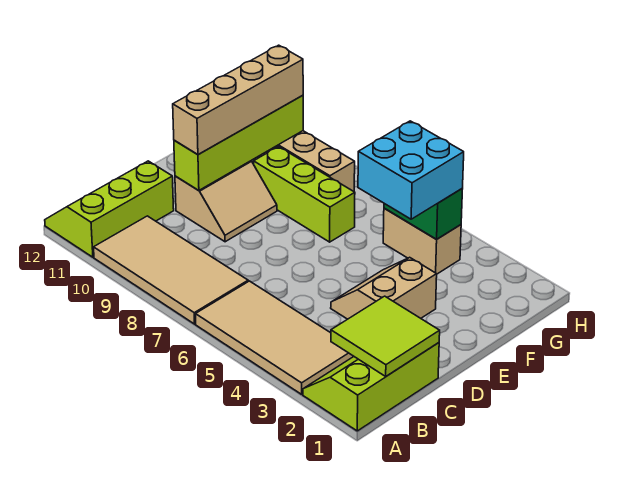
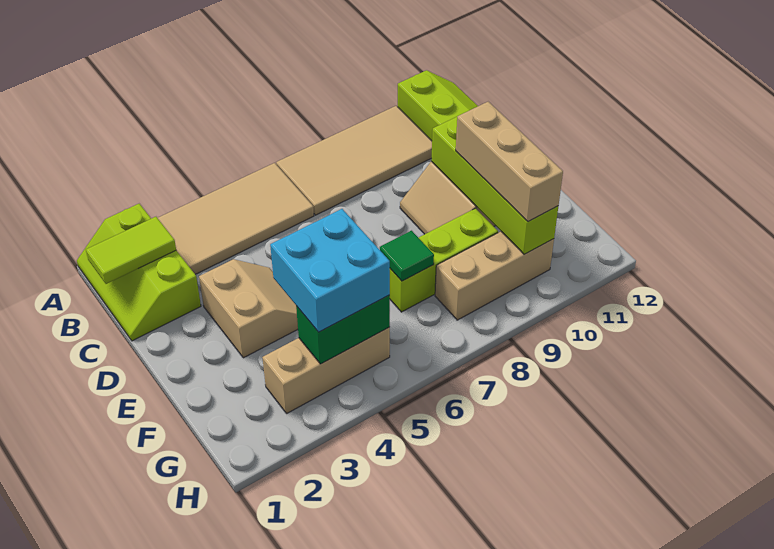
lime 2x3 slope [303,343,439,431] -> lime 2x3 slope turned to [77,204,201,341]
lime 2x2 tile [331,296,440,376] -> lime 1x2 tile [86,217,176,284]
tan 1x4 brick [173,45,303,155] -> tan 1x3 brick [456,102,563,222]
none -> green 1x1 tile [380,231,434,281]
tan 1x2 brick [383,208,461,274] -> tan 1x3 brick [262,327,390,413]

